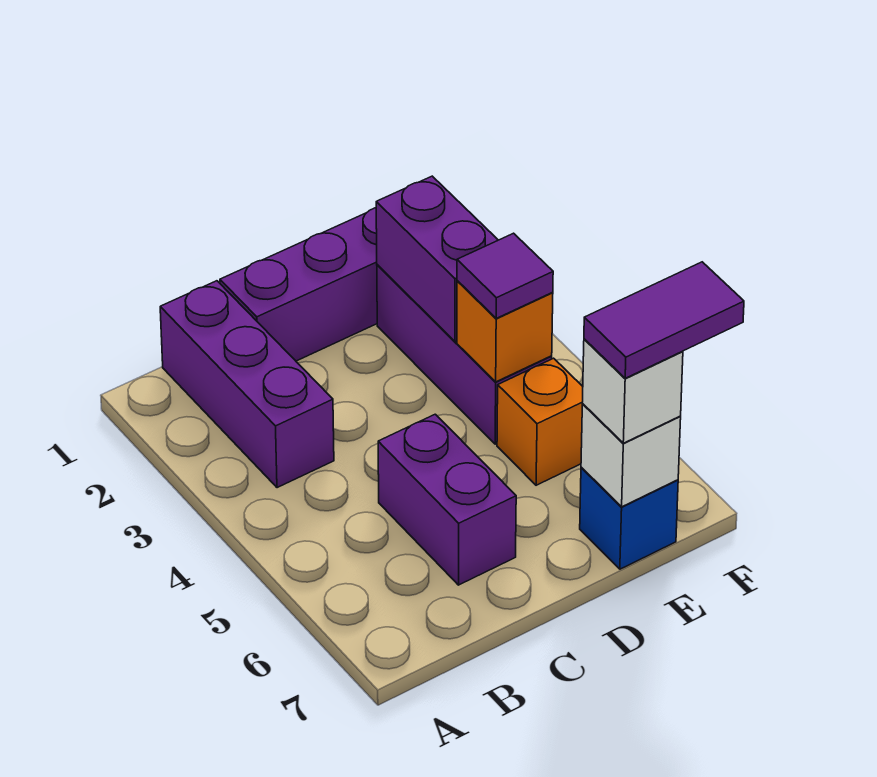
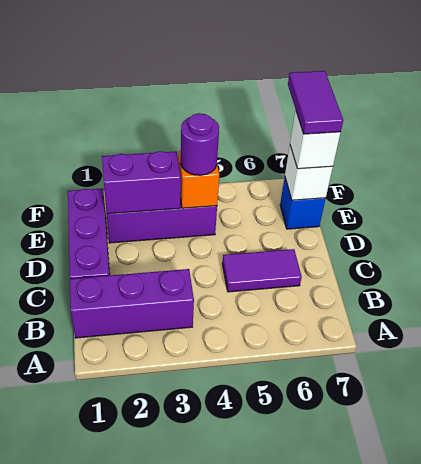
purple 1x2 brick [378,414,516,585] -> purple 1x2 tile [222,249,302,292]
purple 1x1 tile [457,233,553,318] -> purple 1x1 round brick [181,113,219,175]
orange 1x1 brick [497,358,583,485] -> none

